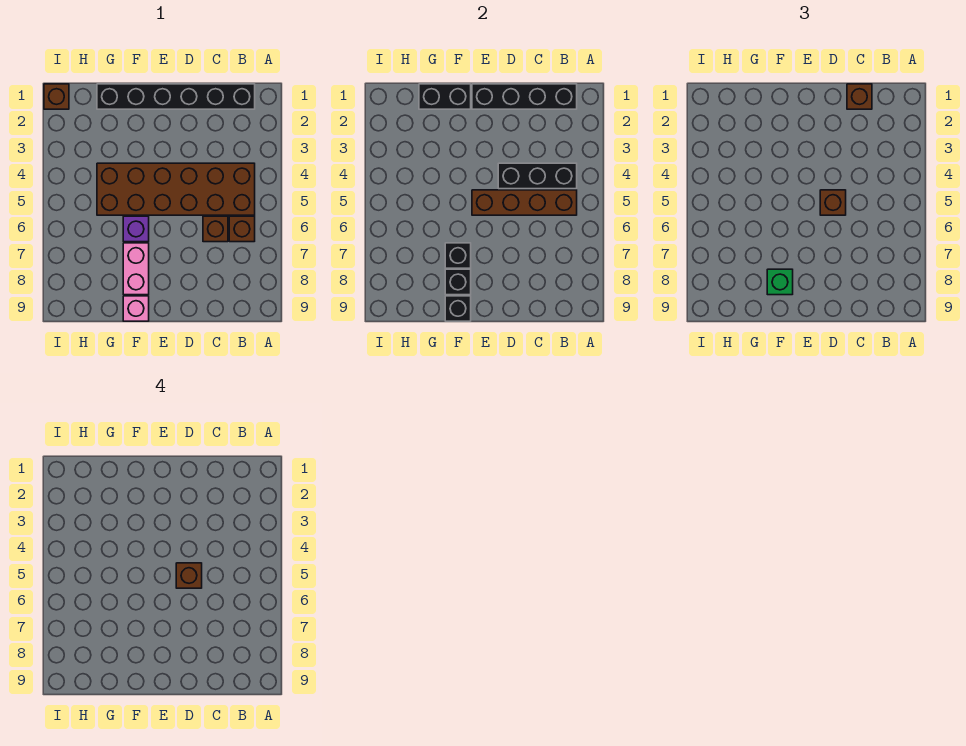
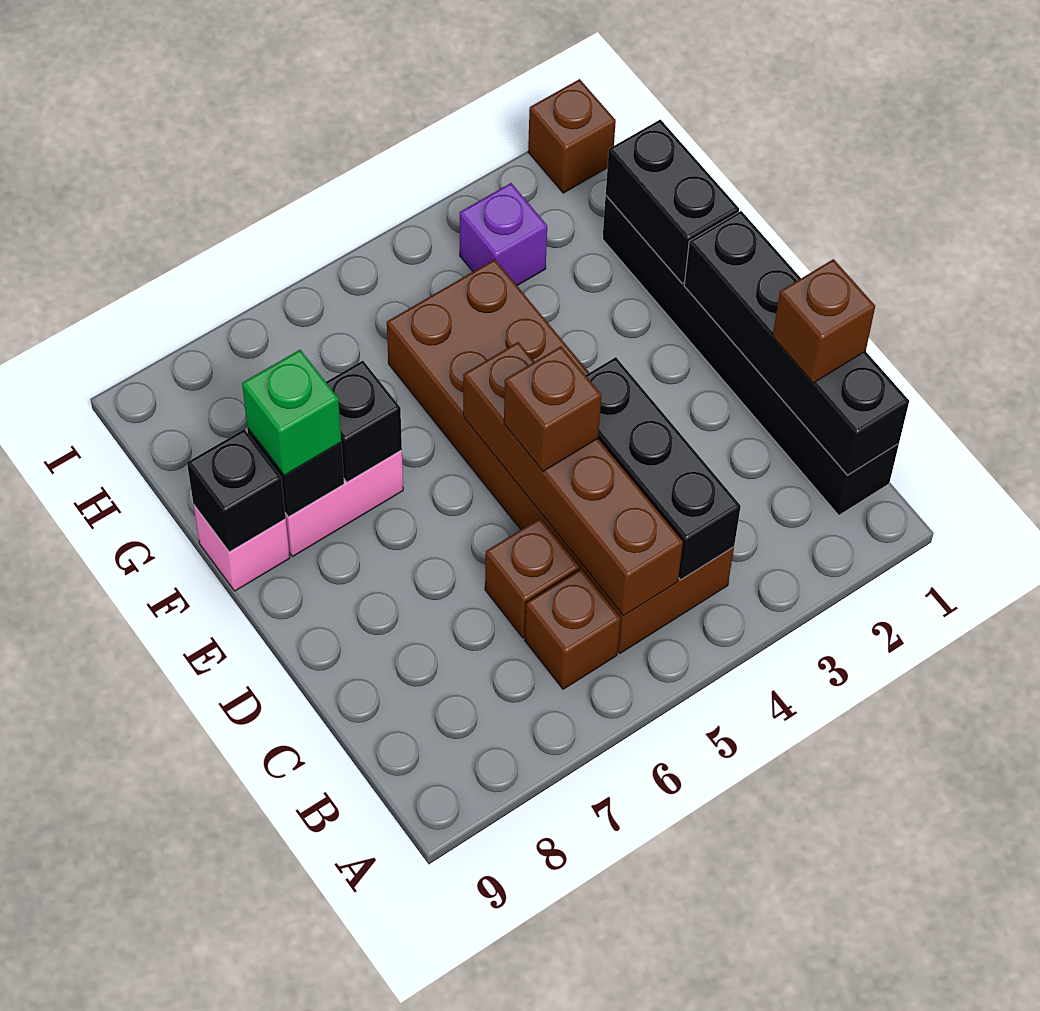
brown 1x1 brick [176,563,202,588] -> none
purple 1x1 brick [123,216,149,242] -> purple 1x1 brick moved to [460,183,547,286]

